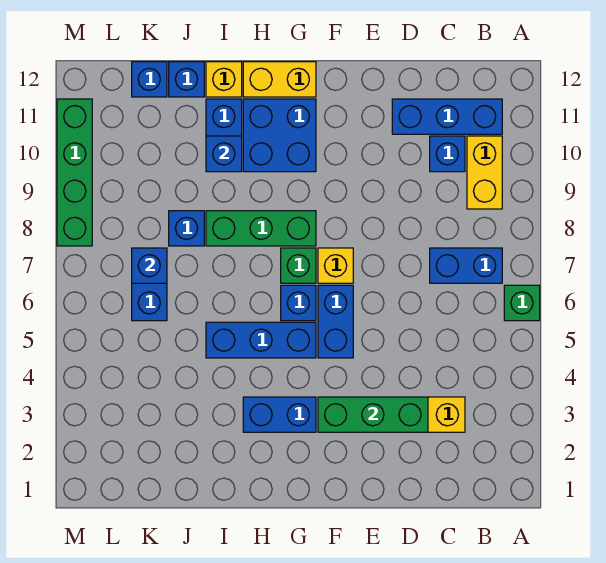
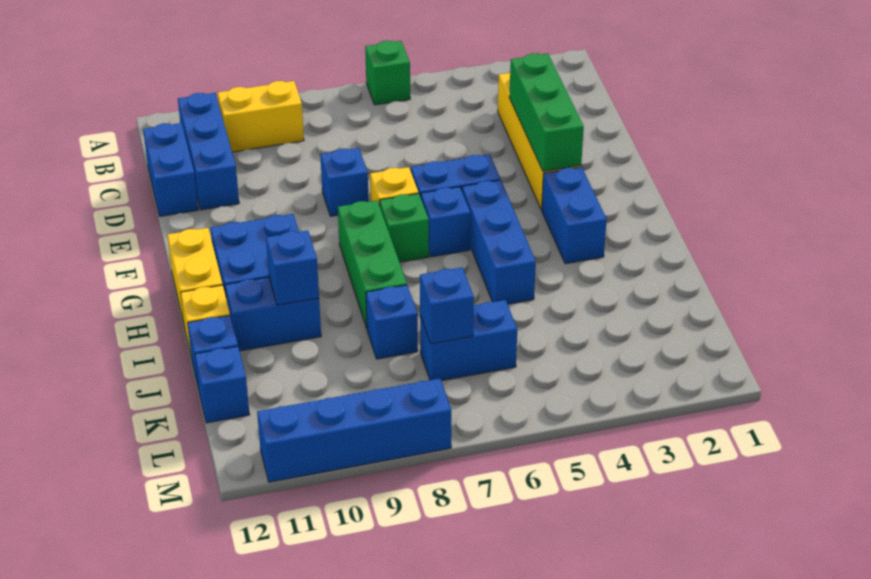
blue 1x2 brick [430,248,502,283] -> blue 1x2 brick moved to [143,123,198,216]
blue 1x1 brick [430,136,465,172] -> blue 1x1 brick moved to [320,148,369,216]
green 1x4 brick [57,99,92,246] -> blue 1x4 brick [257,378,451,482]

